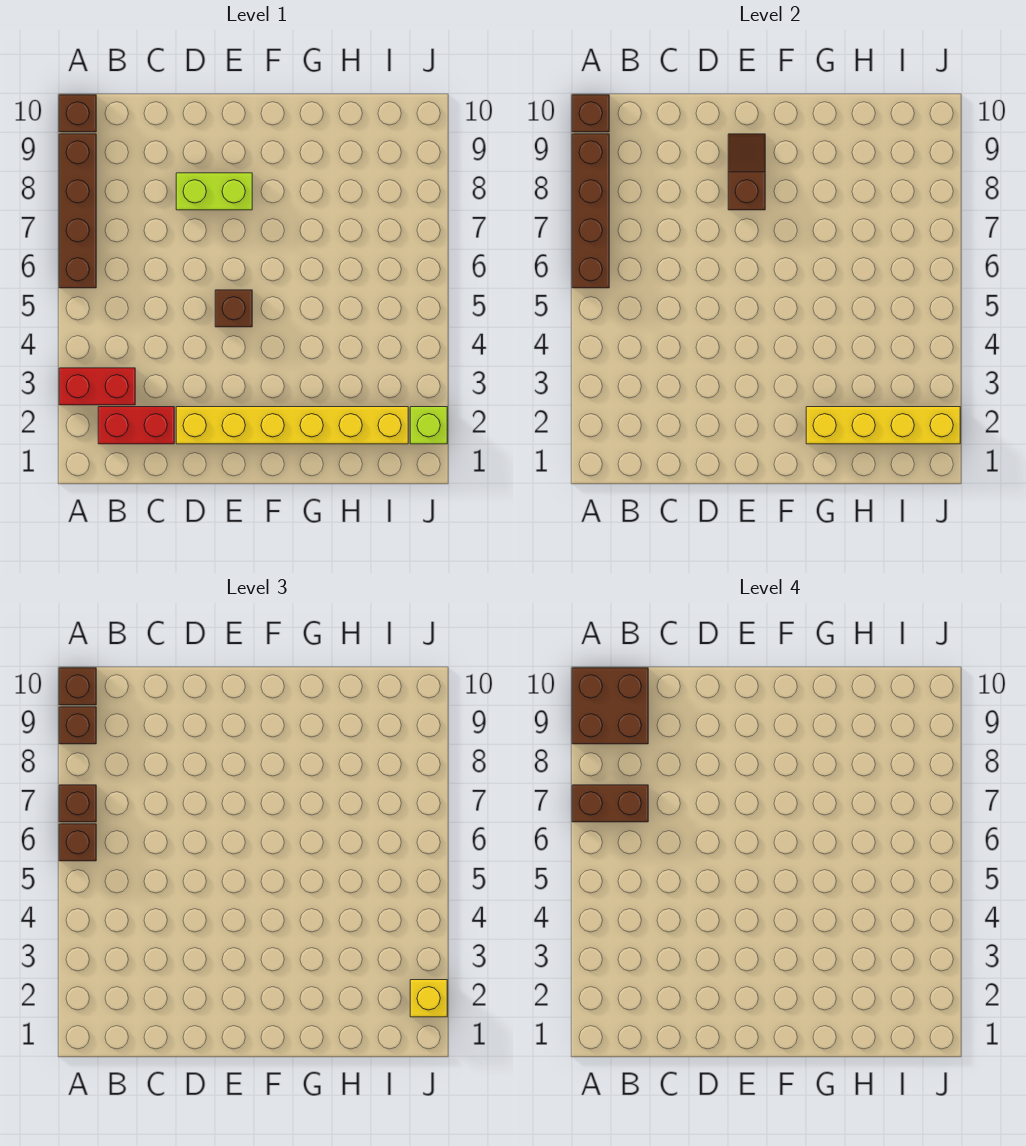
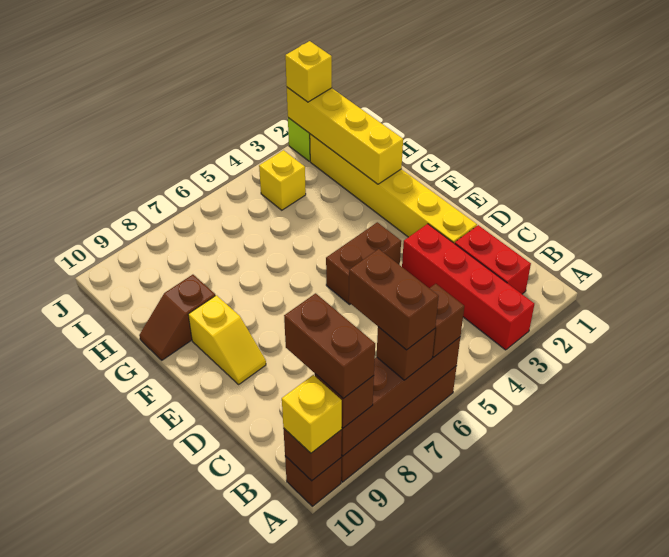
red 1x2 brick [59,368,135,405] -> red 1x4 brick [402,224,534,350]
brown 2x2 brick [572,668,648,744] -> brown 1x2 brick [284,293,375,399]
brown 1x1 brick [59,668,96,705] -> yellow 1x1 brick [282,375,342,453]
lime 1x2 brick [176,173,252,210] -> none
brown 1x1 brick [215,290,252,327] -> brown 1x2 brick [326,222,401,304]
brown 1x2 slope [728,134,765,210] -> brown 1x2 slope moved to [139,275,215,360]
none -> yellow 1x2 slope [188,295,266,384]
none -> yellow 1x1 brick [259,150,306,210]

